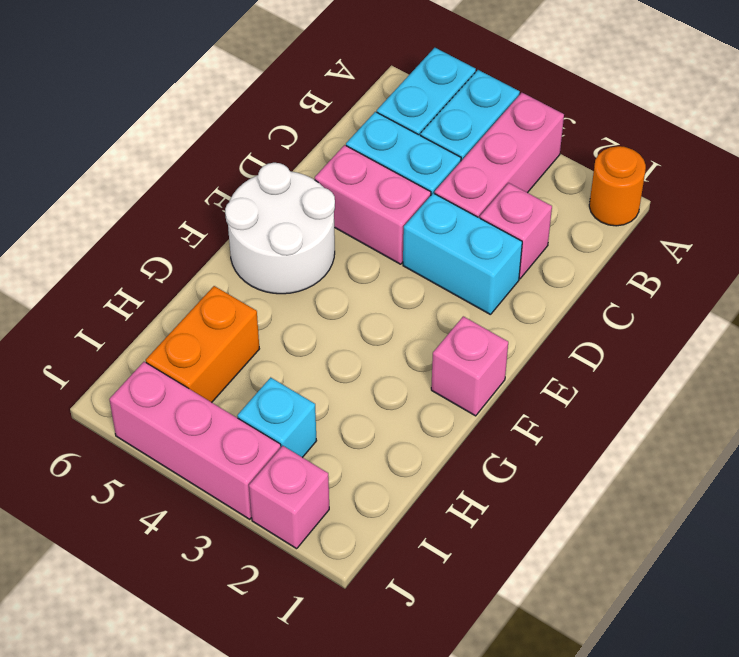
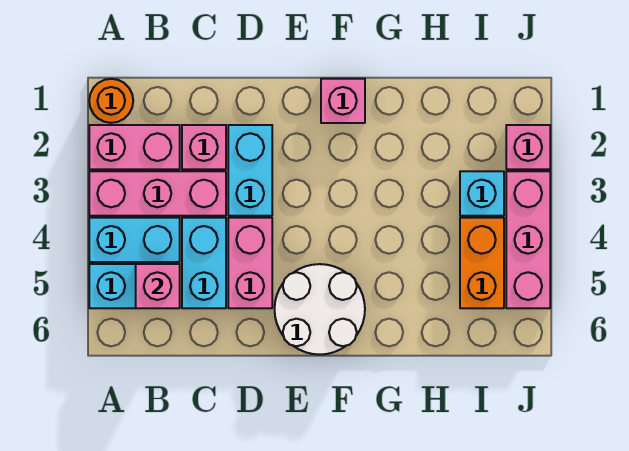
none -> pink 1x2 brick [89,125,180,169]
none -> pink 1x1 brick [136,264,180,308]
orange 1x2 brick [146,286,259,402] -> orange 1x2 brick turned to [460,218,504,308]

